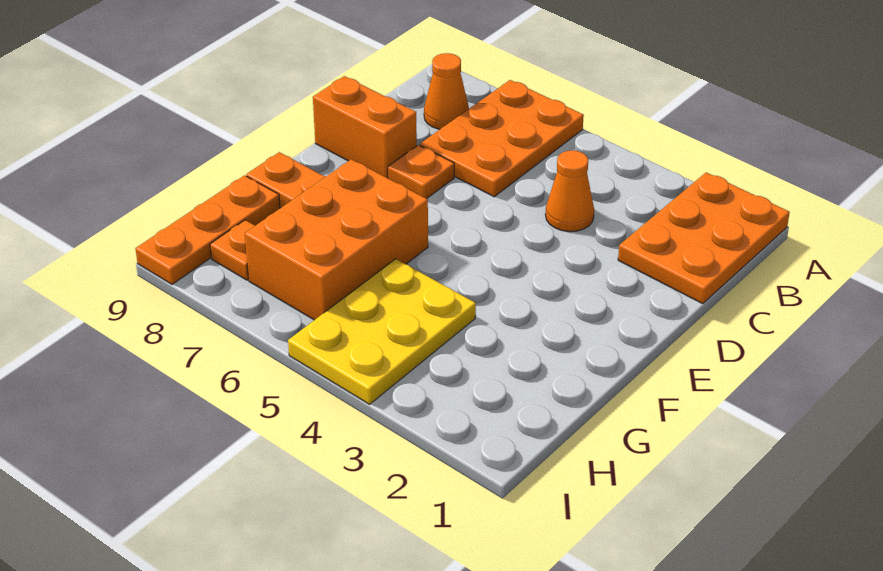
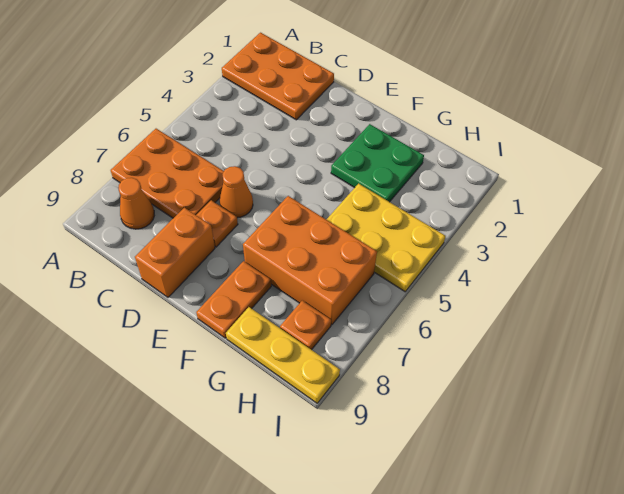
orange 1x1 cone [545,150,594,232] -> orange 1x1 cone moved to [220,166,253,218]
none -> green 2x2 plate [331,124,424,202]
orange 1x3 plate [135,175,280,284] -> yellow 1x3 plate [226,307,340,403]

